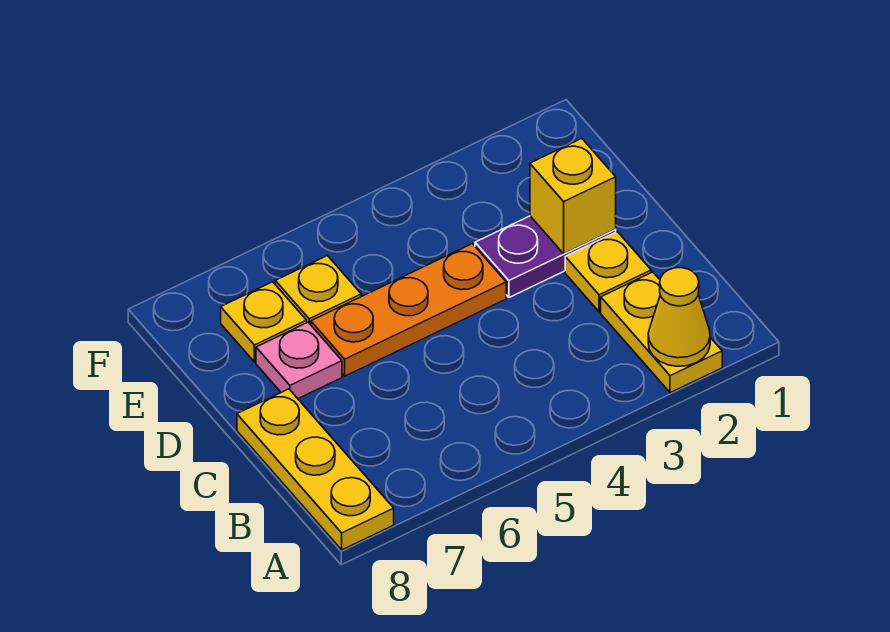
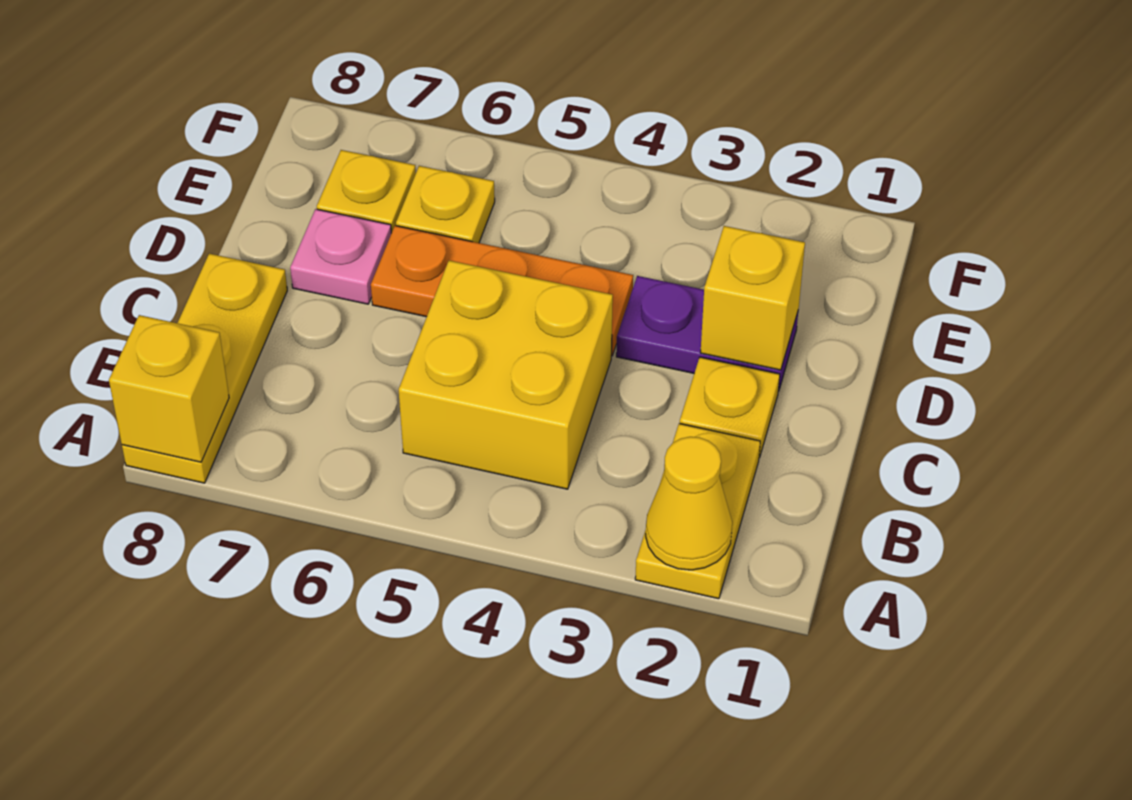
none -> yellow 1x1 brick [109,315,229,462]
none -> yellow 2x2 brick [399,260,613,489]

